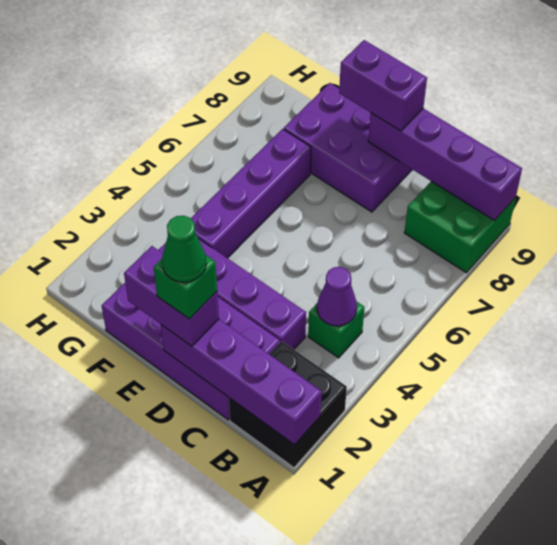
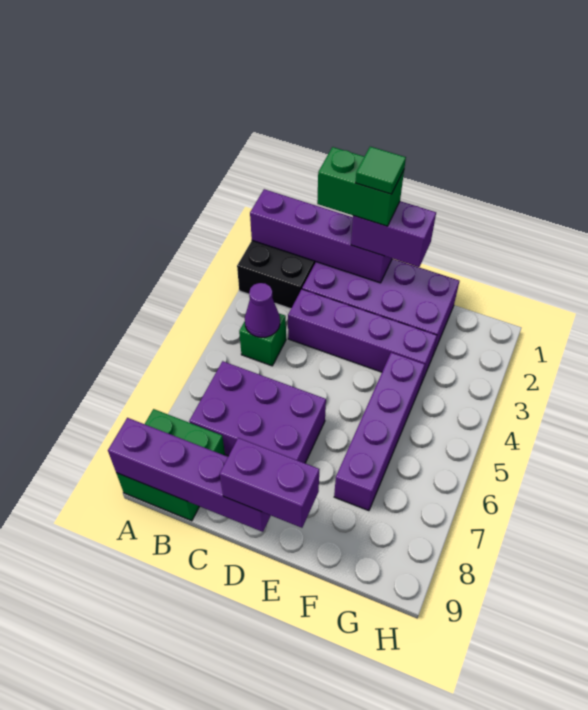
green 1x1 brick [154,255,217,319] -> green 1x2 brick [317,147,404,226]
green 1x1 cone [162,216,206,282] -> green 1x1 tile [356,147,406,194]
purple 2x3 brick [284,83,412,212] -> purple 2x3 brick moved to [189,361,326,463]

